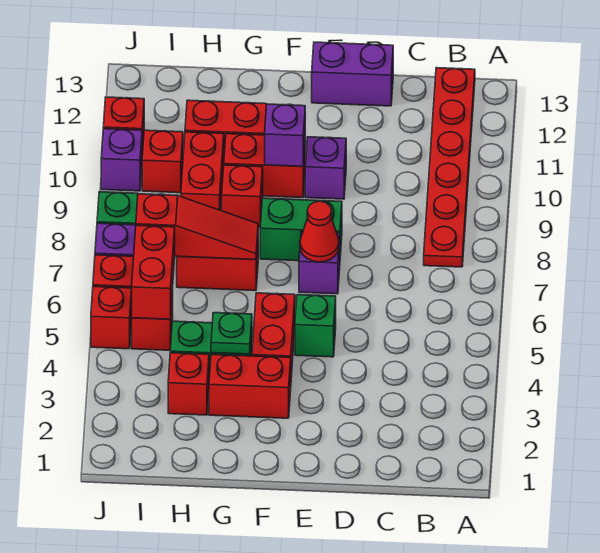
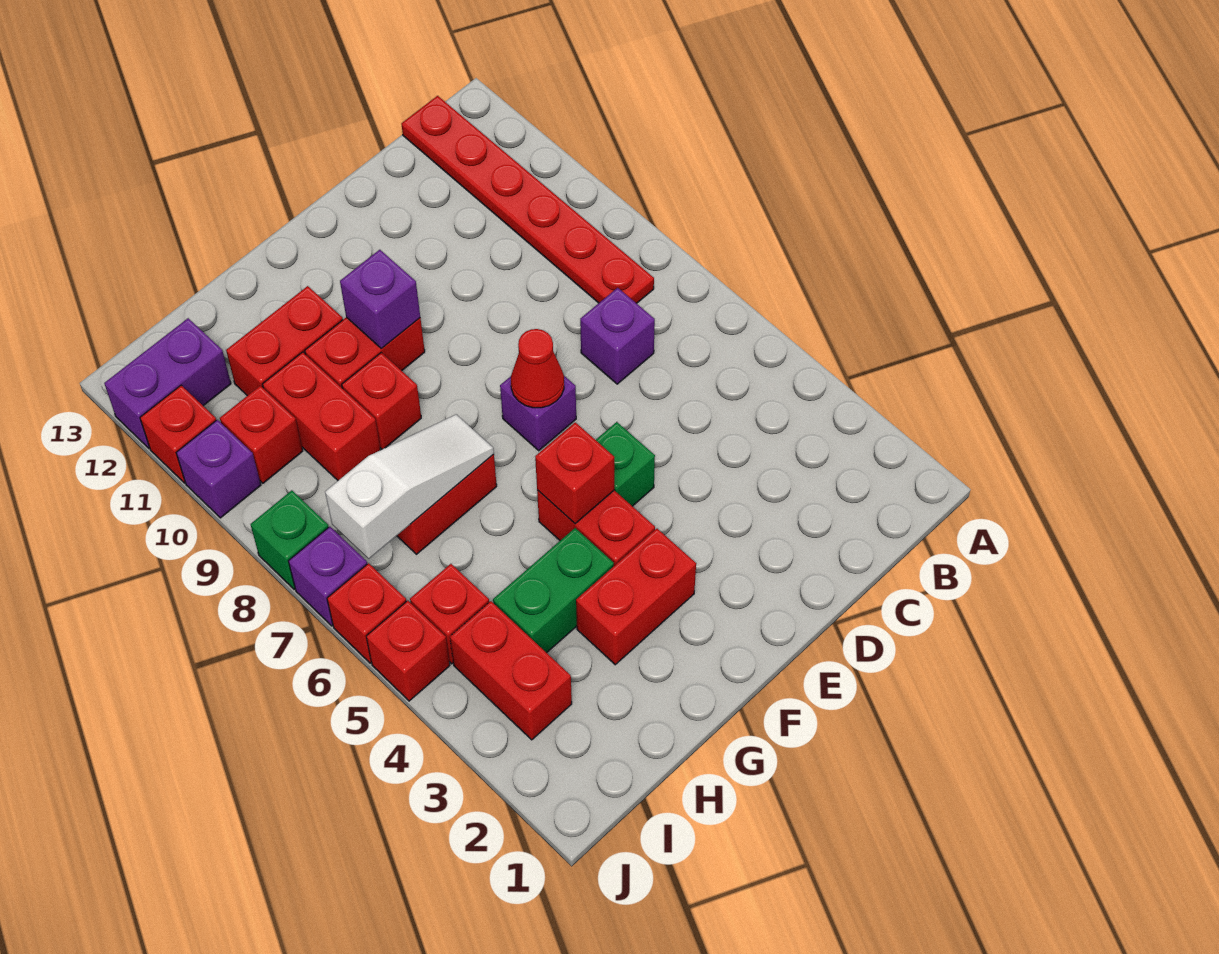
purple 1x2 brick [312,42,393,106] -> purple 1x2 brick moved to [104,318,231,448]
green 1x2 brick [260,198,342,261] -> none
purple 1x1 brick [305,137,346,199] -> purple 1x1 brick moved to [580,288,655,384]
green 1x1 plate [211,313,252,354] -> none
red 1x3 slope [136,194,258,259] -> white 1x3 slope [325,414,494,559]
red 1x1 brick [168,353,209,415] -> red 1x1 brick moved to [535,422,614,524]
red 1x2 brick [132,225,175,319] -> red 1x2 brick moved to [450,601,572,740]

